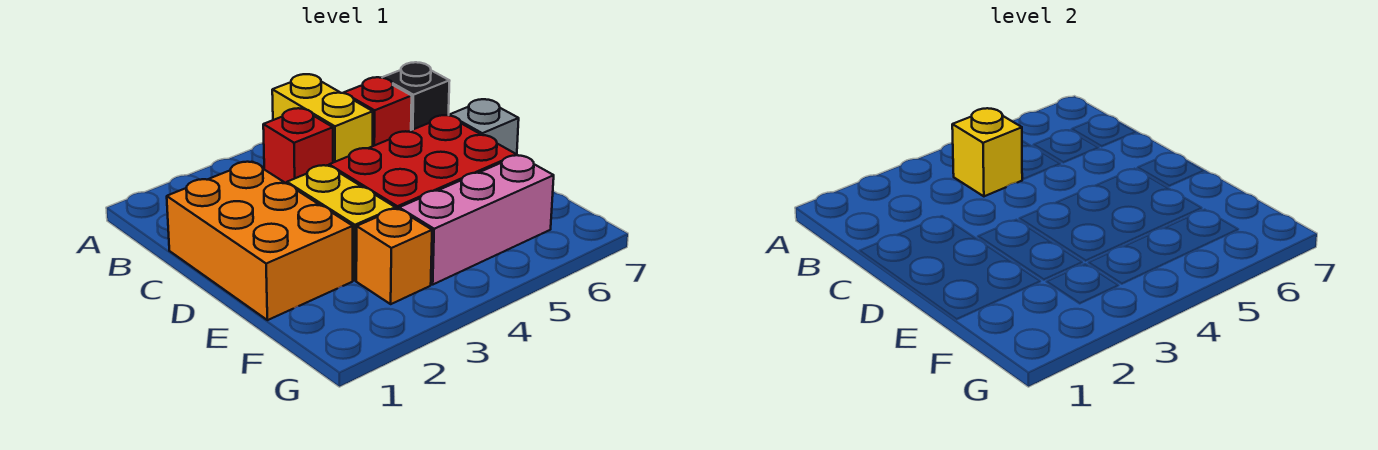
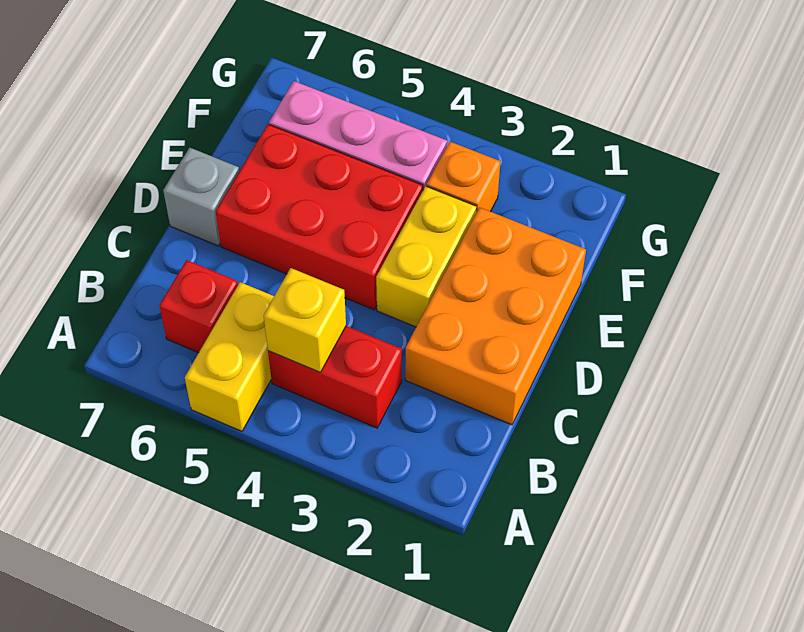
red 1x1 brick [263,108,333,184] -> red 1x2 brick [268,326,402,428]
black 1x1 brick [382,62,450,130] -> none

